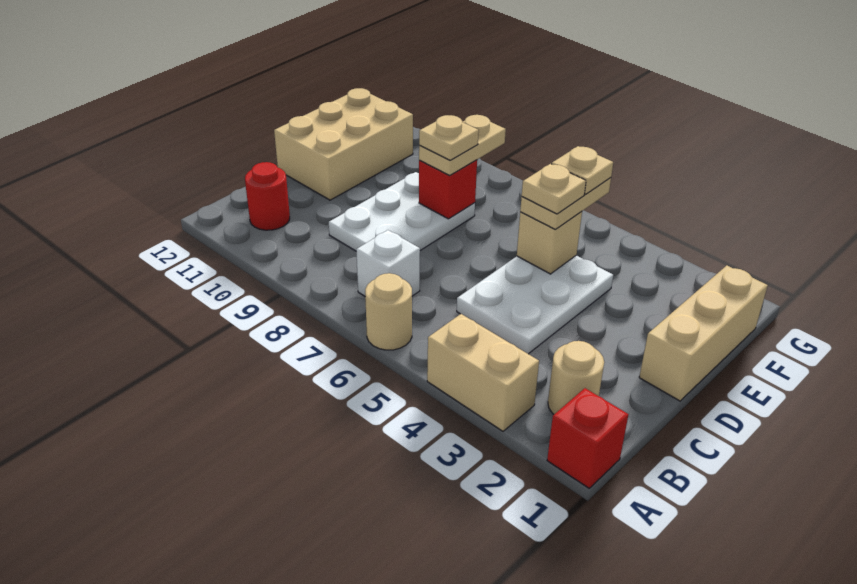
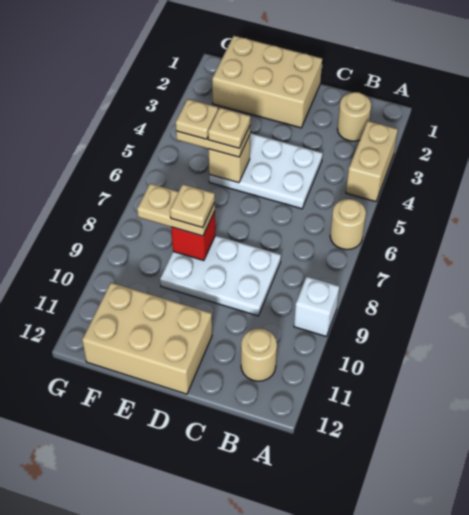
red 1x1 brick [547,388,628,488] -> none
white 1x1 brick [356,230,420,296] -> white 1x1 brick moved to [294,277,339,336]
red 1x1 round brick [245,162,290,230] -> tan 1x1 round brick [241,329,277,381]
tan 1x3 brick [639,265,768,401] -> tan 2x3 brick [212,36,322,128]

